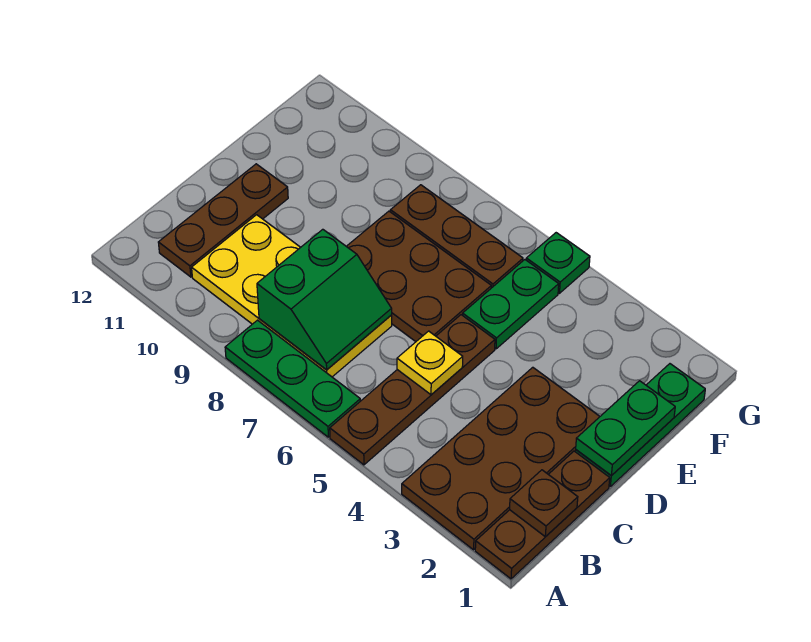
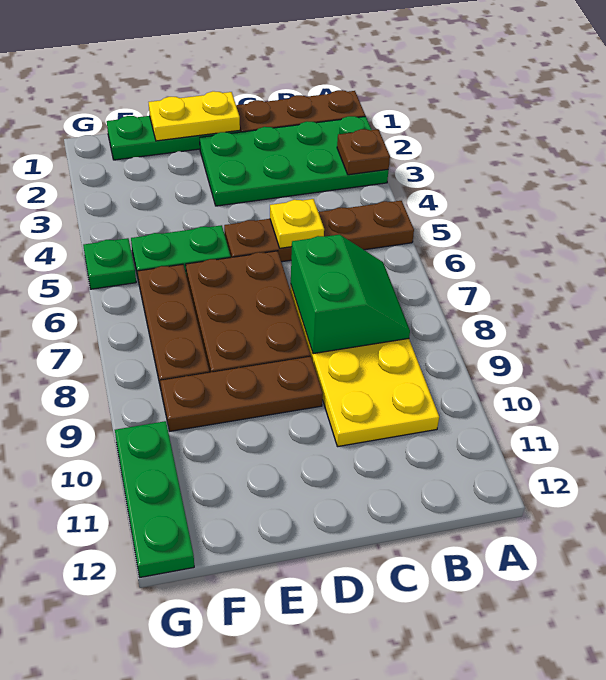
brown 2x4 plate [402,367,600,550] -> green 2x4 plate [200,116,389,206]
green 1x3 plate [225,320,360,437] -> green 1x3 plate moved to [115,421,194,577]
brown 1x1 plate [510,470,578,537] -> brown 1x1 plate moved to [337,129,390,175]
green 2x2 slope [257,229,392,370] -> green 2x2 slope turned to [291,235,410,354]
brown 1x3 plate [158,164,288,277] -> brown 1x3 plate moved to [160,356,323,431]
green 1x2 plate [576,381,675,476] -> yellow 1x2 plate [149,91,240,141]

